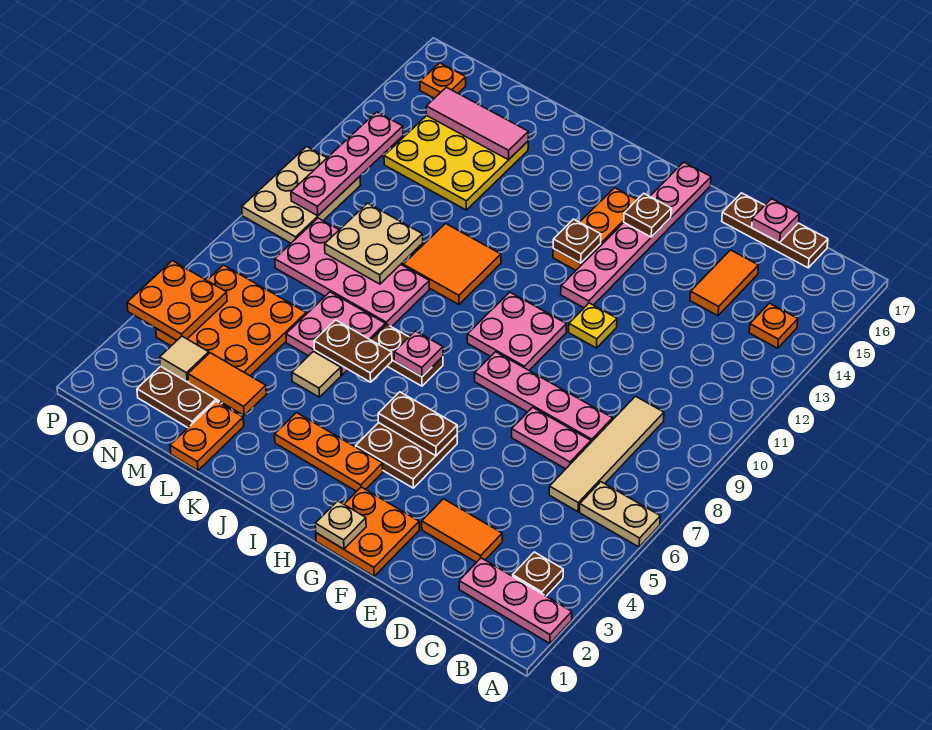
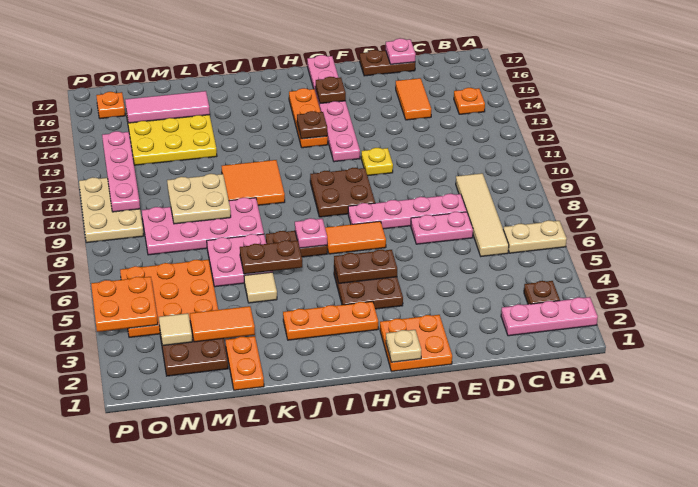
brown 1x3 plate [722,193,828,268] -> brown 1x2 plate [360,50,415,76]
orange 1x2 tile [422,499,502,562] -> orange 1x2 tile moved to [325,221,386,254]
pink 2x2 plate [467,292,566,370] -> brown 2x2 plate [310,168,375,217]

